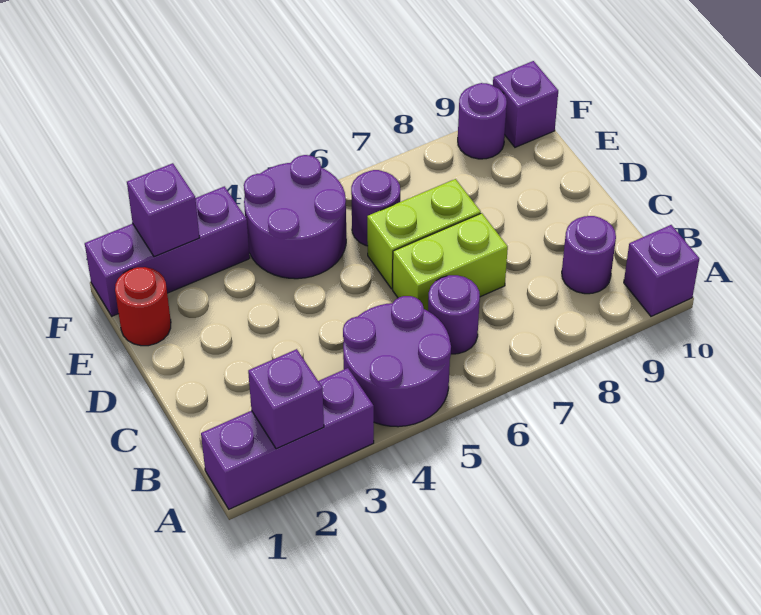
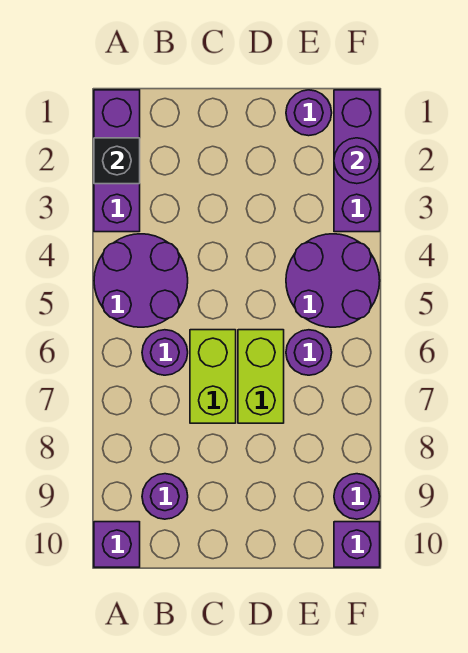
purple 1x1 brick [248,349,324,449] -> black 1x1 brick [94,138,140,184]
red 1x1 round brick [115,267,171,346] -> purple 1x1 round brick [286,90,332,136]
purple 1x1 brick [127,163,199,257] -> purple 1x1 round brick [334,138,380,184]

